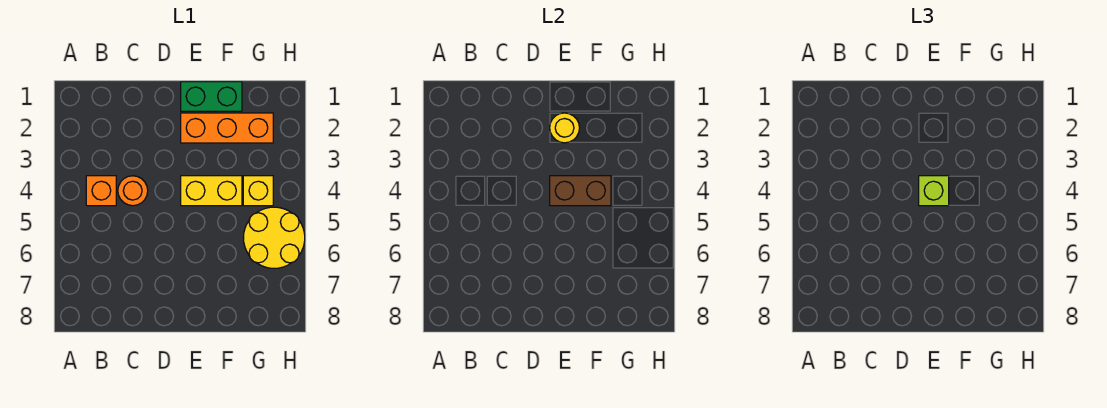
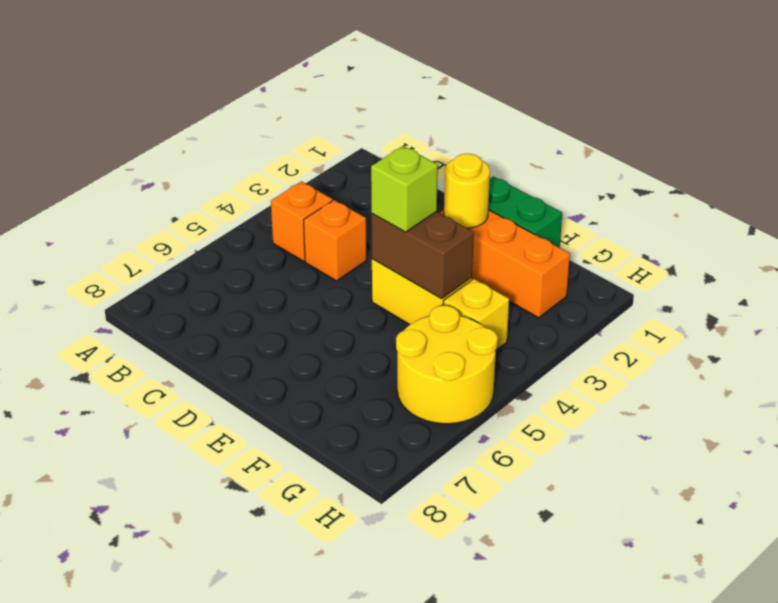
orange 1x1 round brick [118,176,148,206] -> orange 1x1 brick [304,200,367,281]

